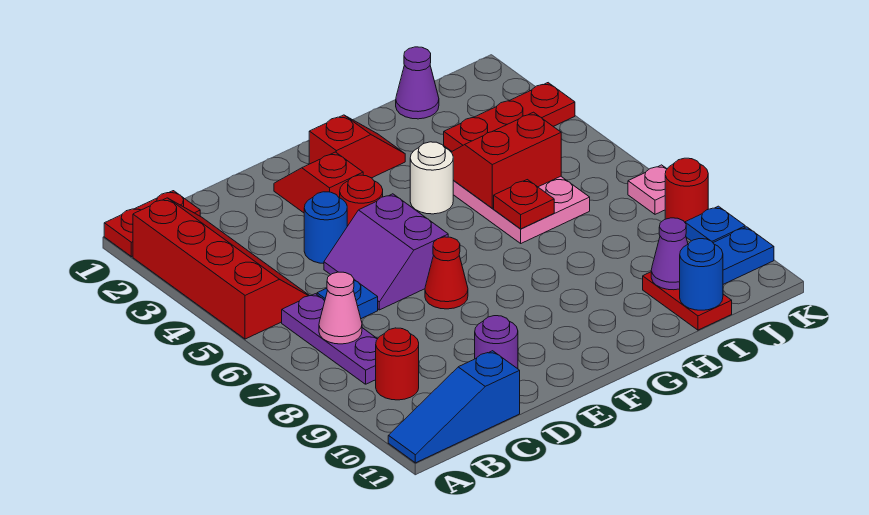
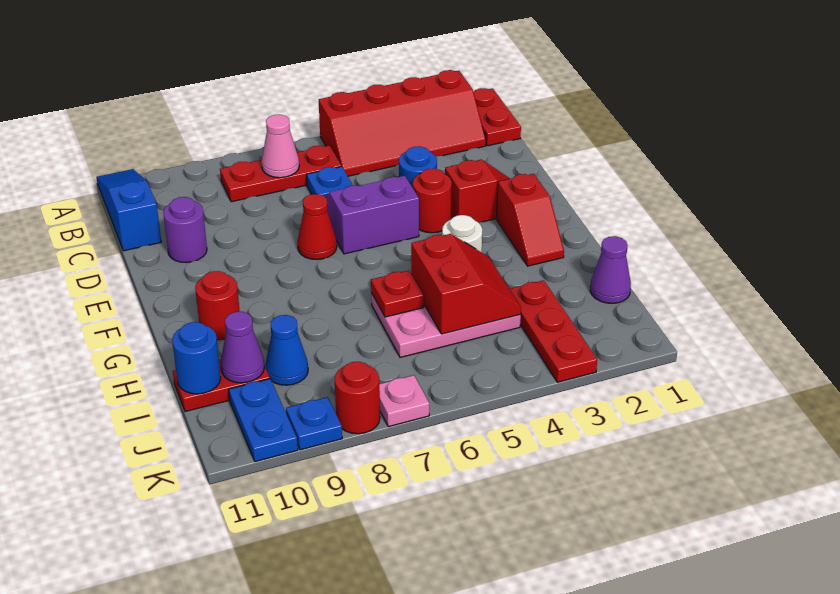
purple 1x3 plate [282,294,377,384] -> red 1x3 plate [220,145,341,202]
red 1x1 round brick [376,328,419,400] -> red 1x1 round brick moved to [195,271,240,340]
none -> blue 1x1 cone [265,315,308,385]

